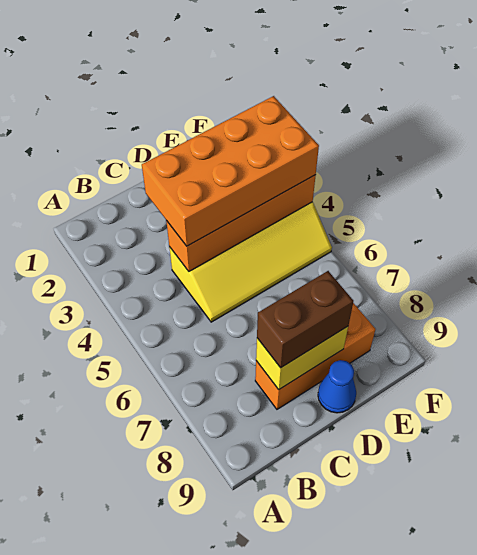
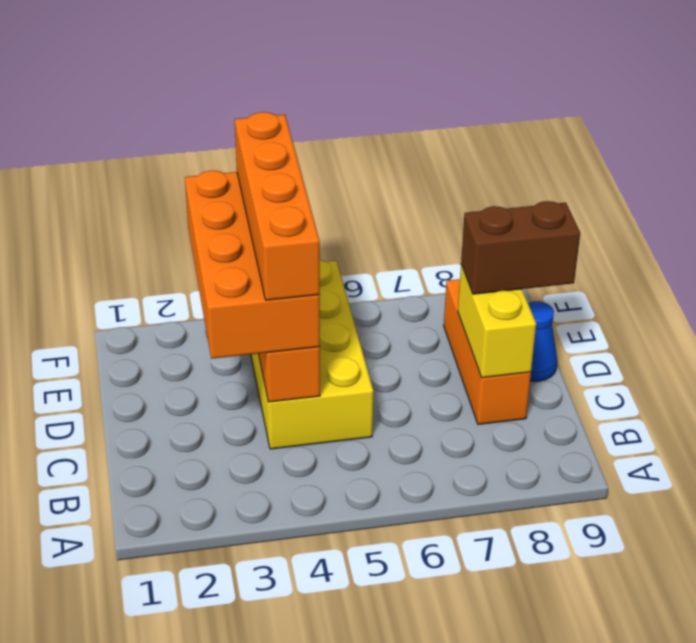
yellow 2x4 slope [169,202,332,322] -> yellow 2x4 brick [251,260,373,449]
none -> orange 1x4 brick [235,112,320,300]
brown 1x2 brick [257,271,353,368] -> brown 1x2 brick turned to [461,201,580,294]

